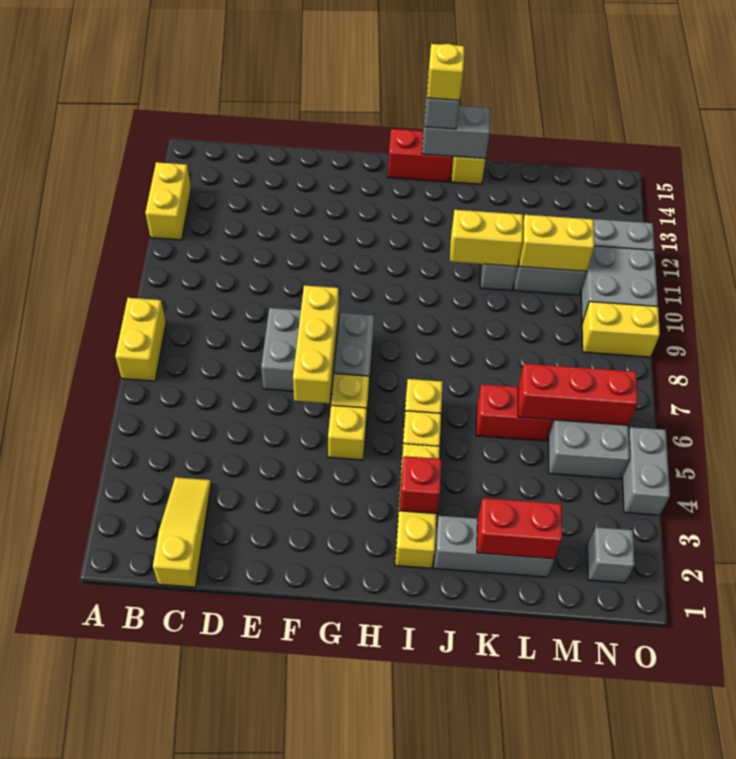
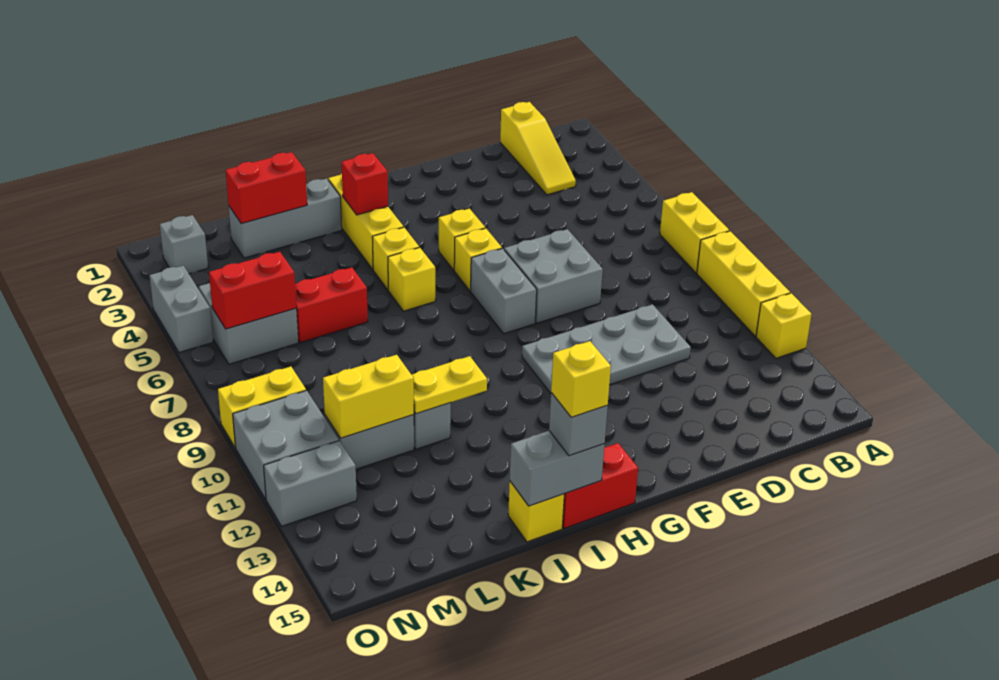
yellow 1x2 brick [145,162,191,240] -> yellow 1x1 brick [756,293,811,358]
none -> grey 2x4 plate [522,304,691,393]
yellow 1x3 brick [293,285,339,403] -> yellow 1x3 brick moved to [697,231,790,336]
yellow 1x2 brick [450,210,523,266] -> yellow 1x2 plate [412,356,487,414]
red 1x3 brick [518,364,638,425] -> red 1x2 brick [209,252,296,329]

